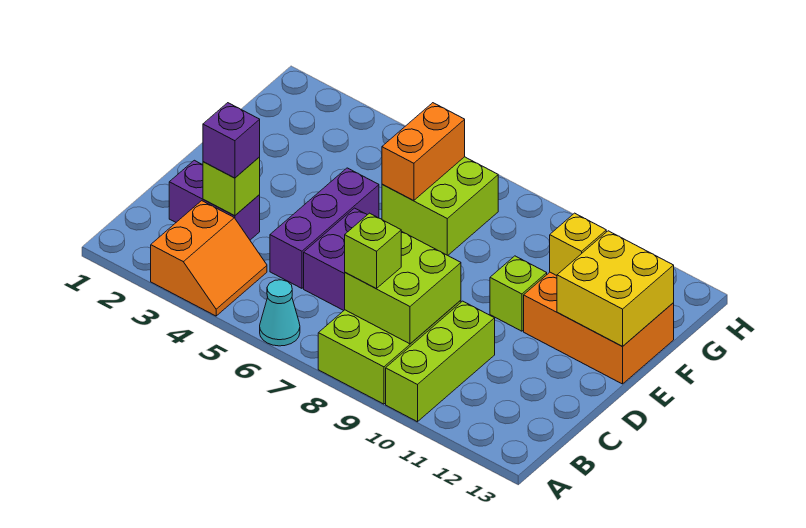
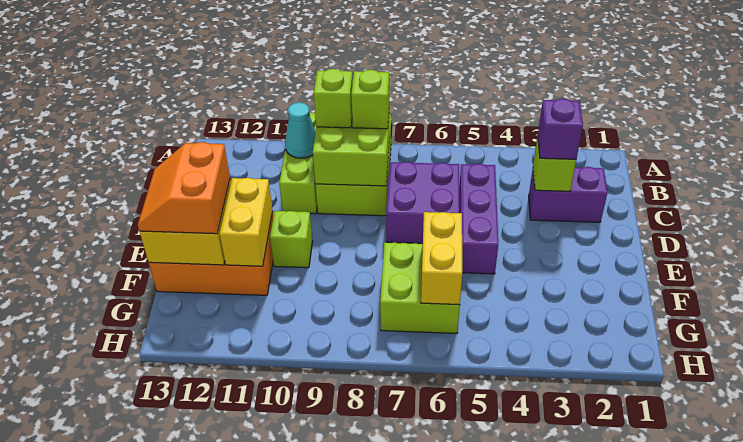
orange 2x2 slope [151,201,267,316] -> orange 2x2 slope moved to [138,142,230,234]
cyan 1x1 cone [260,280,300,346] -> cyan 1x1 cone moved to [285,102,316,158]
none -> lime 1x1 brick [314,69,353,128]
orange 1x2 brick [382,103,465,201] -> yellow 1x2 brick [421,212,462,305]
yellow 1x1 brick [550,213,606,276] -> yellow 1x2 brick [220,178,273,266]

